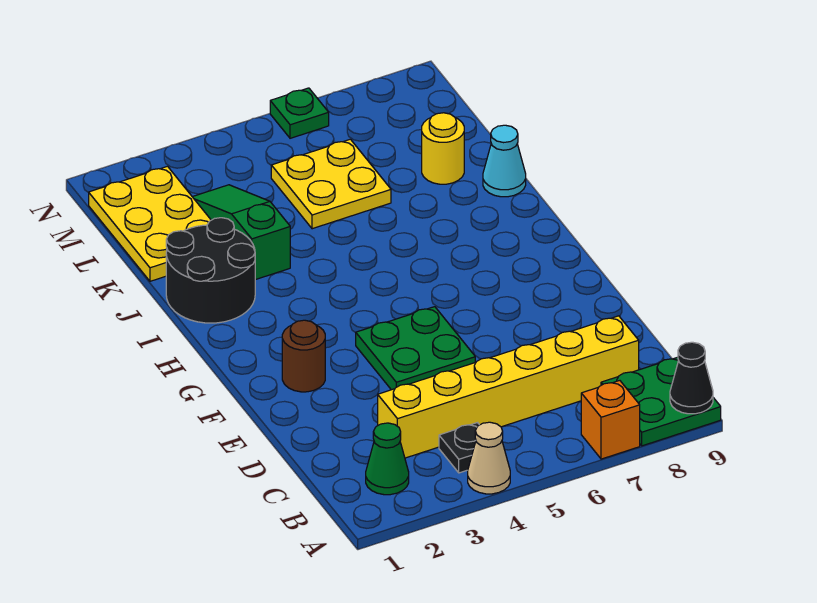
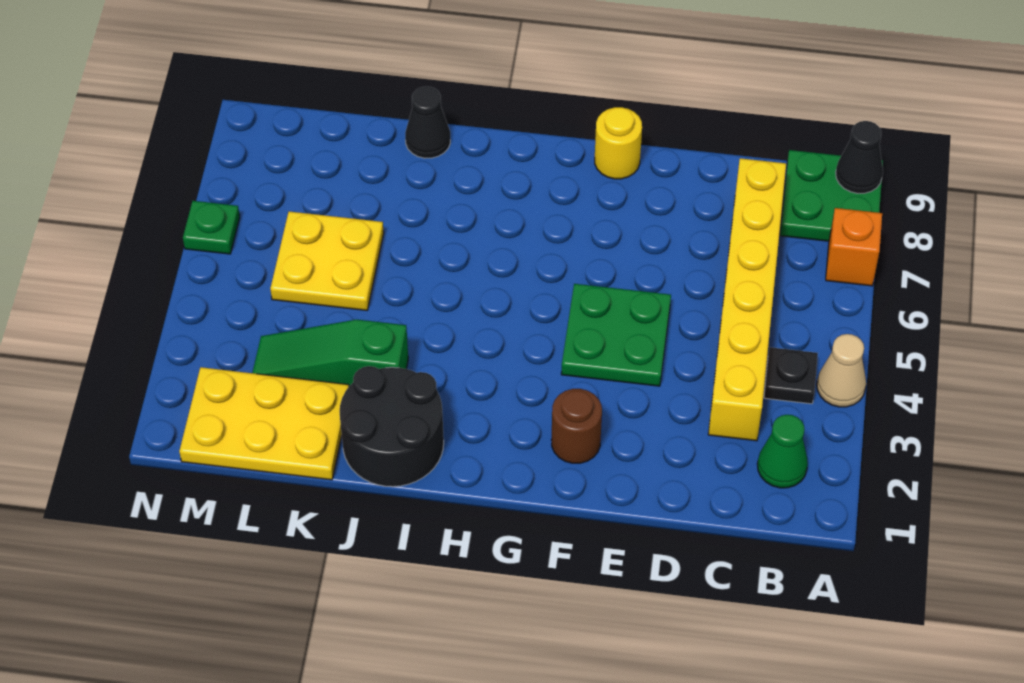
cyan 1x1 cone [483,125,526,197] -> black 1x1 cone [405,87,450,158]
yellow 1x1 round brick [422,113,464,184] -> yellow 1x1 round brick moved to [595,107,642,179]

